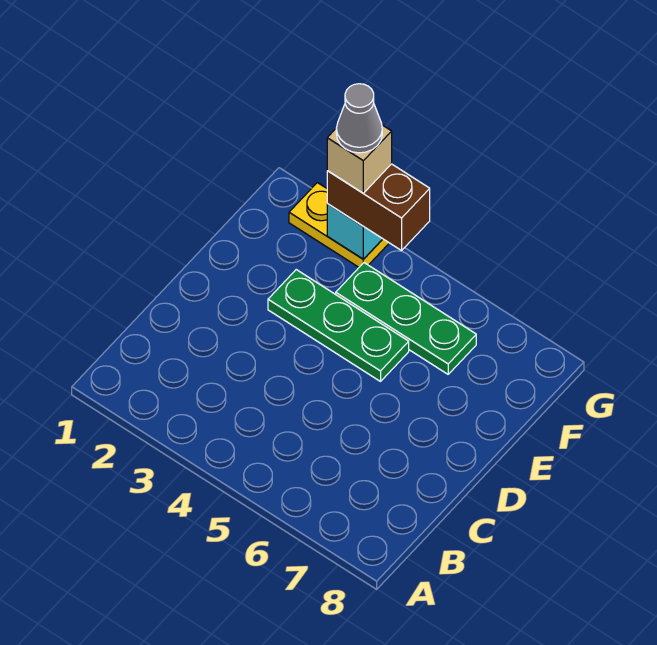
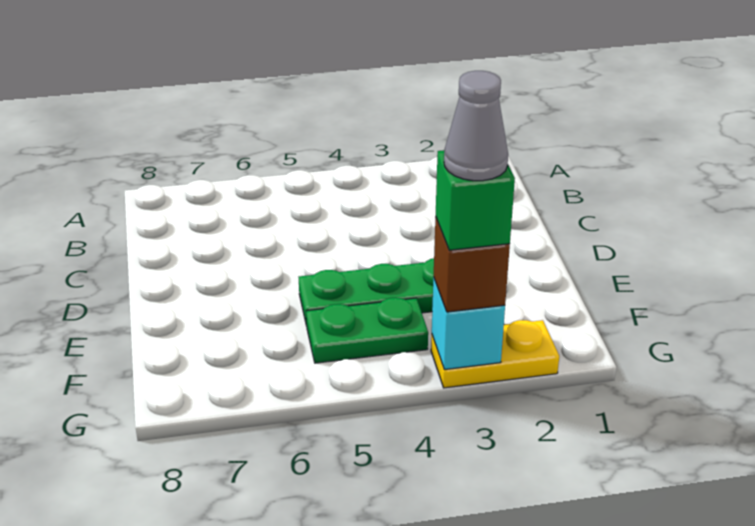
green 1x3 plate [336,263,476,374] -> green 1x2 plate [306,298,428,363]
brown 1x2 brick [327,164,430,250] -> brown 1x1 brick [434,217,510,312]
tan 1x1 brick [327,125,392,193] -> green 1x1 brick [436,150,515,250]

